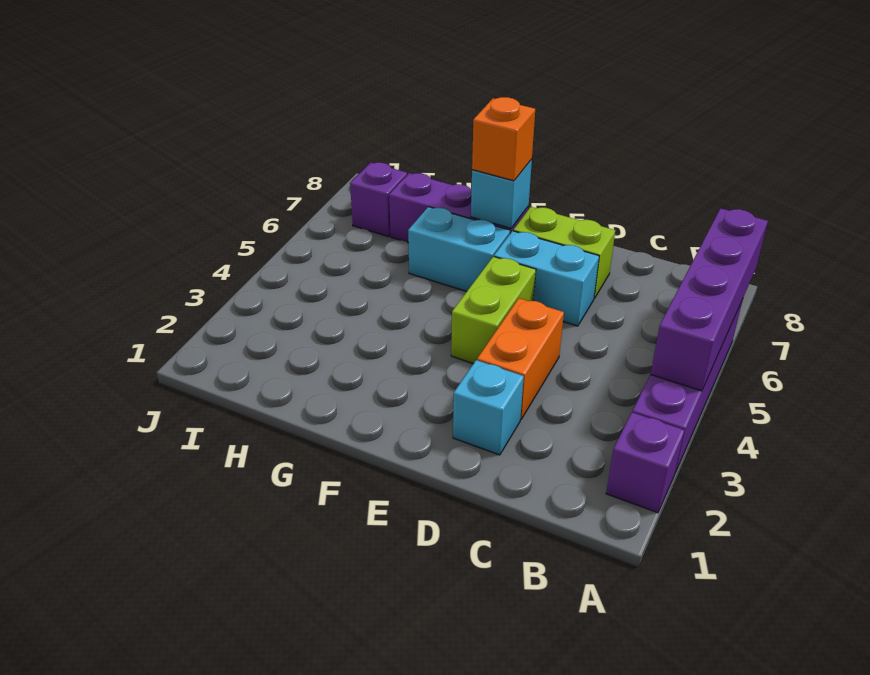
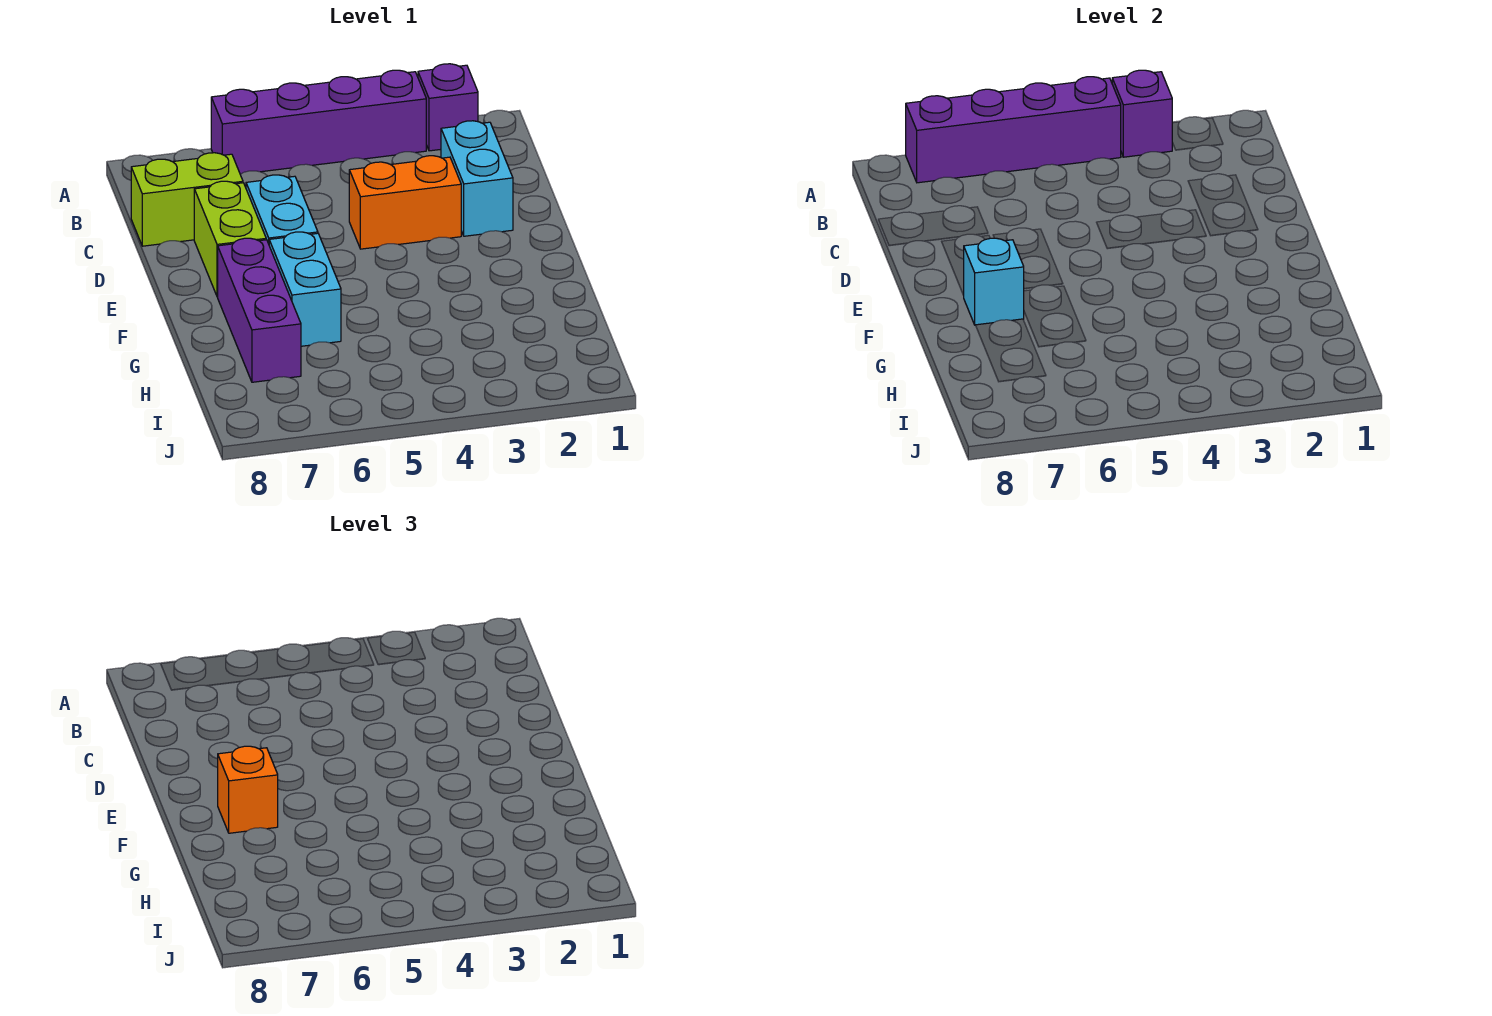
cyan 1x1 brick [453,360,524,455] -> cyan 1x2 brick [441,121,513,236]
lime 1x2 brick [451,257,536,364] -> lime 1x2 brick moved to [131,153,243,246]
purple 1x1 brick [350,162,407,237] -> purple 1x1 brick moved to [1112,70,1172,157]

